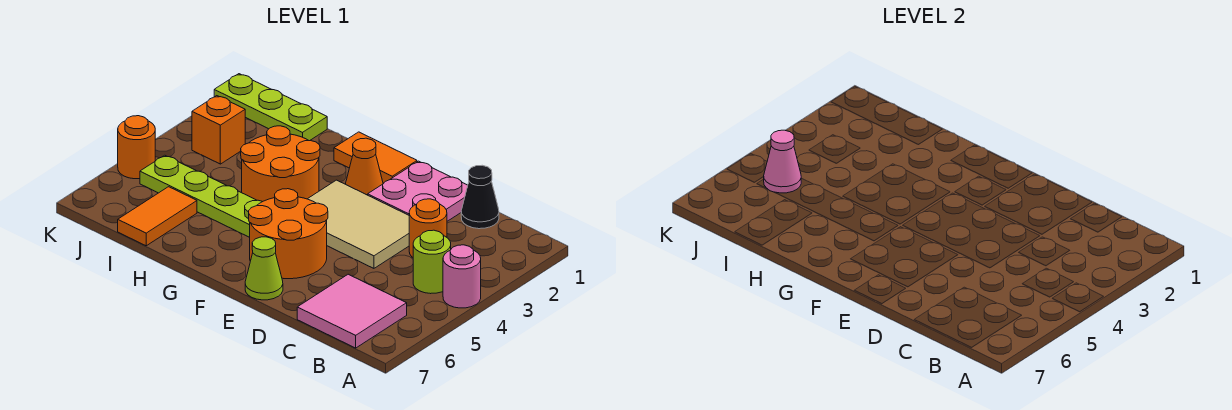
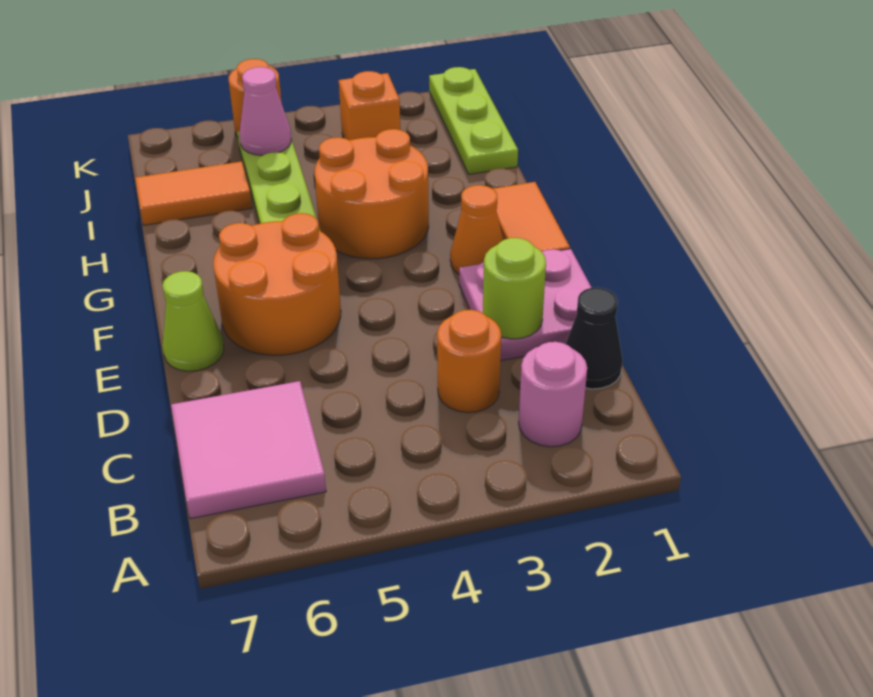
pink 1x1 round brick [443,245,481,308] -> pink 1x1 round brick moved to [519,342,587,447]
lime 1x1 round brick [413,230,451,294] -> lime 1x1 round brick moved to [483,238,546,339]
tan 2x3 tile [308,180,409,268] -> none

